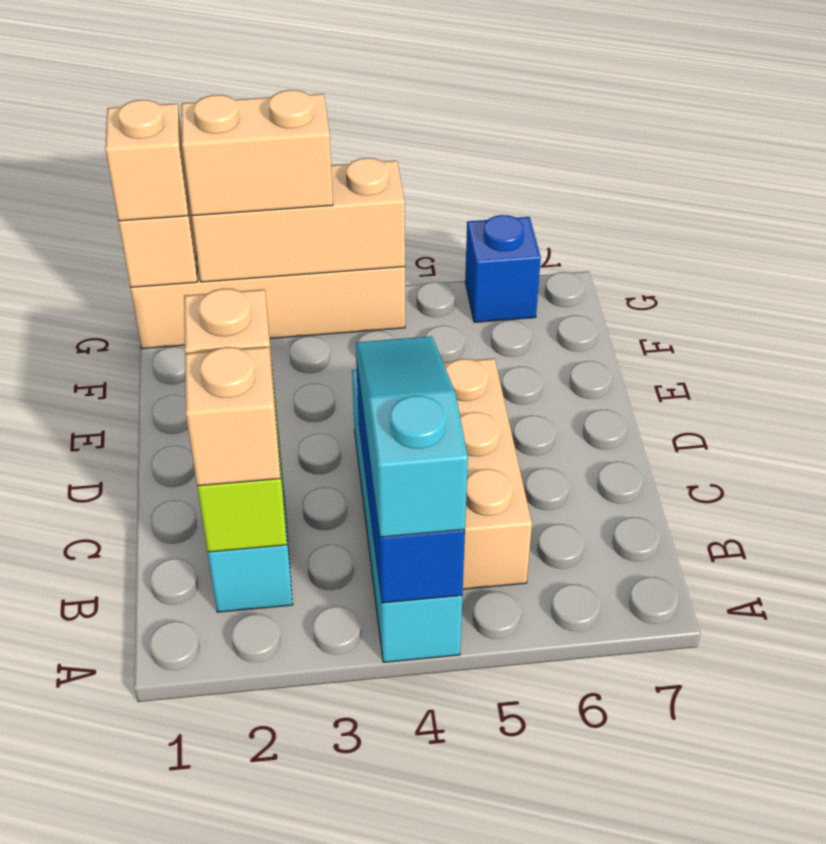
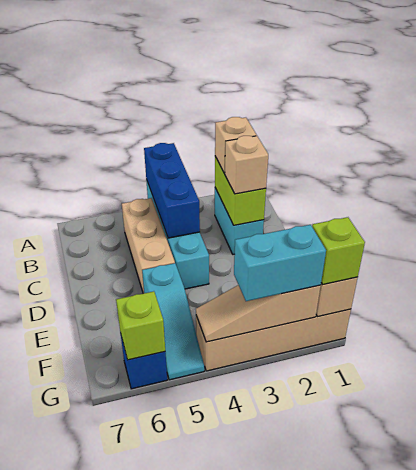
cyan 1x3 slope [356,336,468,537] -> cyan 1x3 slope moved to [142,263,204,380]
tan 1x1 brick [105,100,188,221] -> lime 1x1 brick [312,217,365,284]
tan 1x3 brick [192,158,405,282] -> tan 1x3 slope [196,285,321,342]
tan 1x2 brick [181,90,333,216] -> cyan 1x2 brick [234,225,326,301]
none -> lime 1x1 brick [116,291,165,360]

